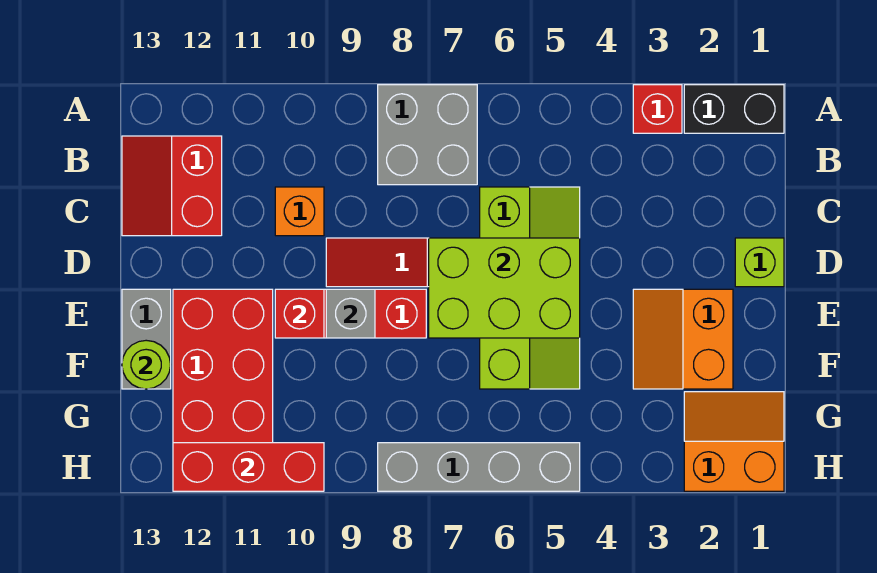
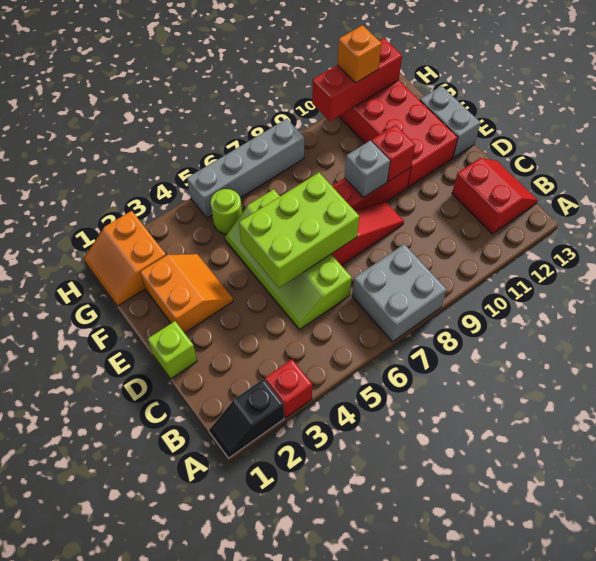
black 1x2 brick [684,85,784,133] -> black 1x2 slope [209,379,284,458]
orange 1x1 brick [275,187,324,236] -> orange 1x1 brick moved to [337,25,382,83]
lime 1x1 round brick [122,340,171,389] -> lime 1x1 round brick moved to [210,189,242,234]
orange 2x2 slope [684,392,784,491] -> orange 2x2 slope turned to [84,211,166,306]

